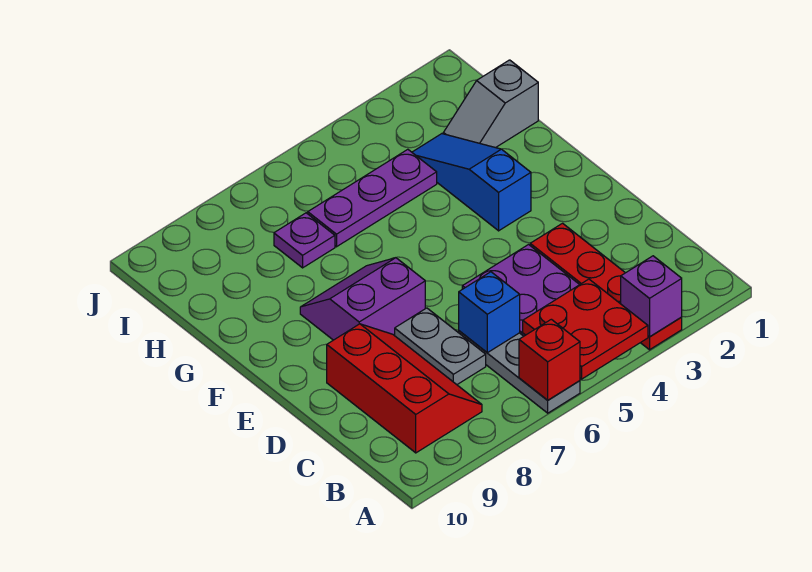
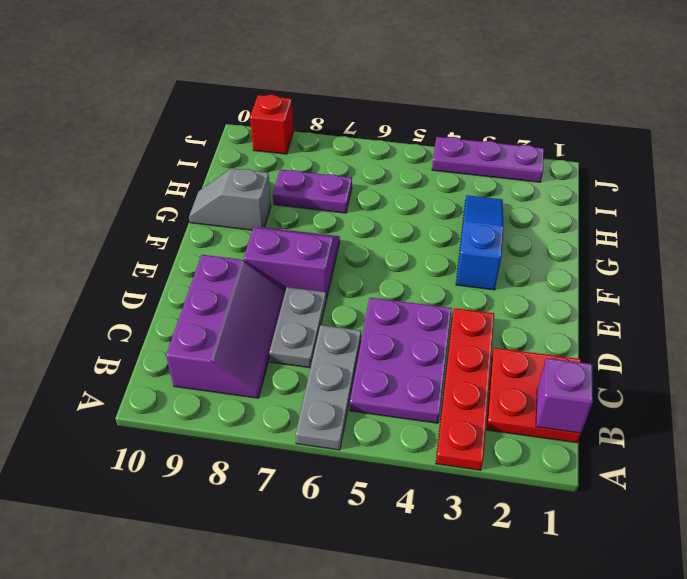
purple 1x1 brick [621,256,682,337] -> purple 1x1 brick moved to [536,358,593,433]
red 2x2 plate [523,279,648,379] -> red 2x2 plate moved to [486,348,581,443]
red 1x1 brick [519,319,580,400] -> red 1x1 brick moved to [250,95,293,154]
red 2x3 slope [327,324,482,453] -> purple 2x3 slope [166,255,285,398]
blue 1x1 brick [459,272,520,353] -> none
grey 1x2 slope [443,60,538,148] -> grey 1x2 slope moved to [189,168,271,230]
purple 1x3 plate [308,149,437,247] -> purple 1x3 plate moved to [432,137,544,182]
purple 1x1 plate [274,213,335,268] -> purple 1x2 plate [273,170,352,213]

